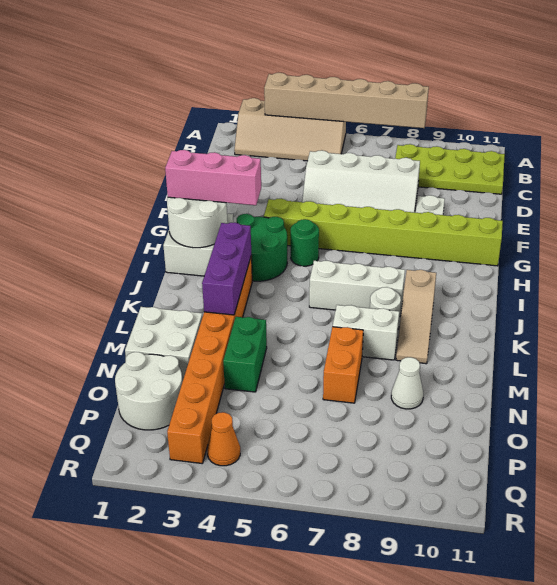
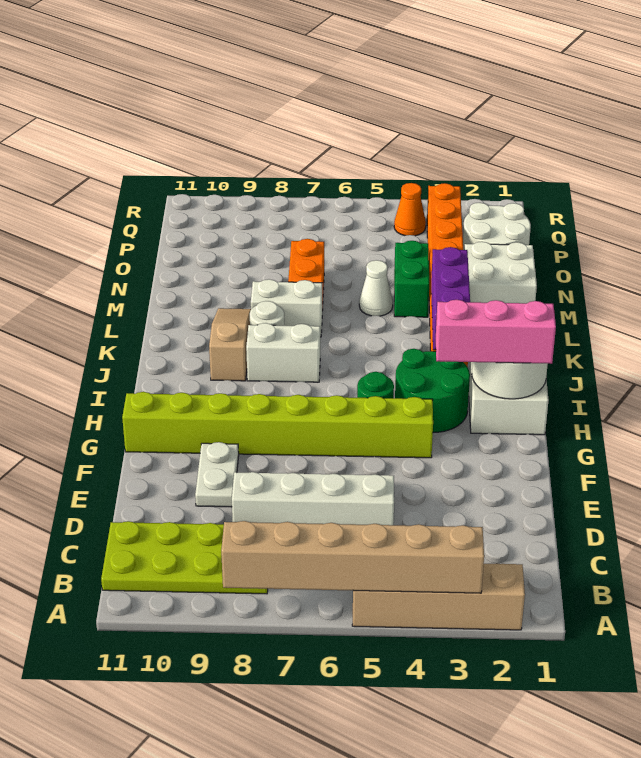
white 1x3 brick [309,261,405,316] -> white 1x2 brick [246,323,320,382]
white 1x1 cone [391,357,423,409] -> white 1x1 cone moved to [359,260,393,316]

